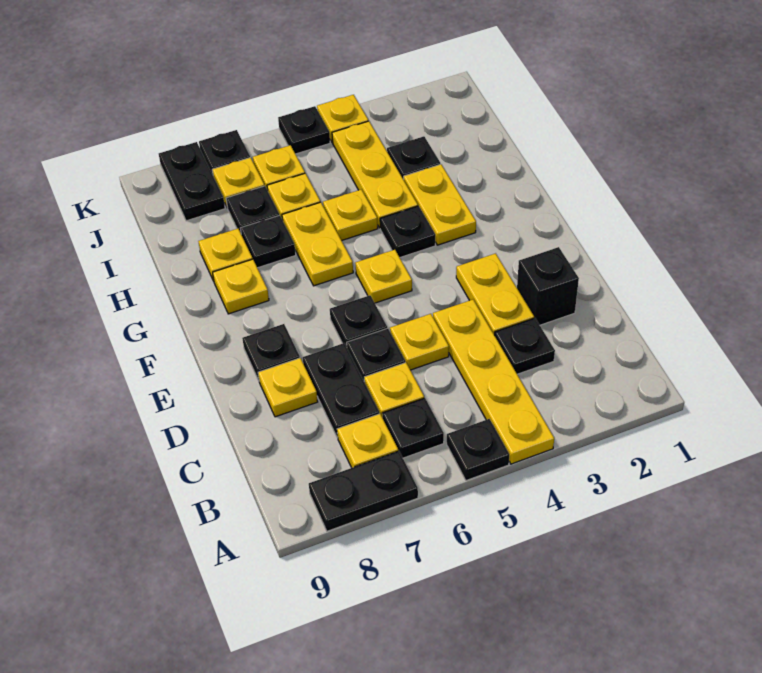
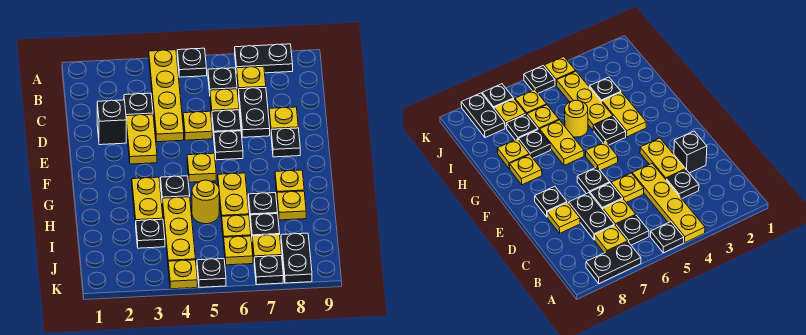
yellow 1x1 plate [323,190,378,241] -> yellow 1x1 round brick [192,180,219,224]

